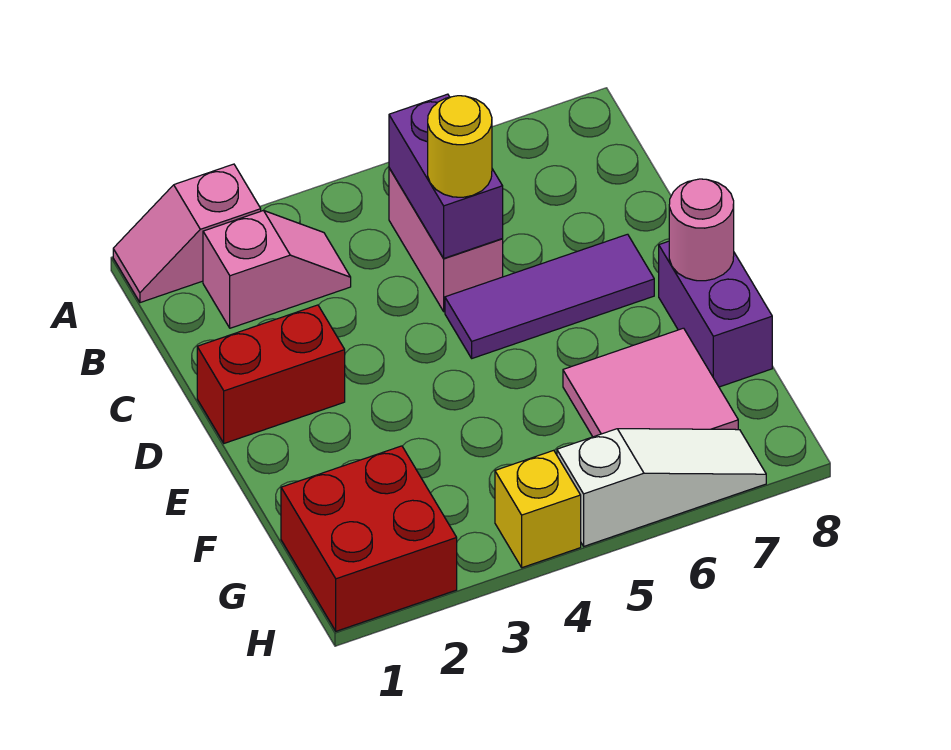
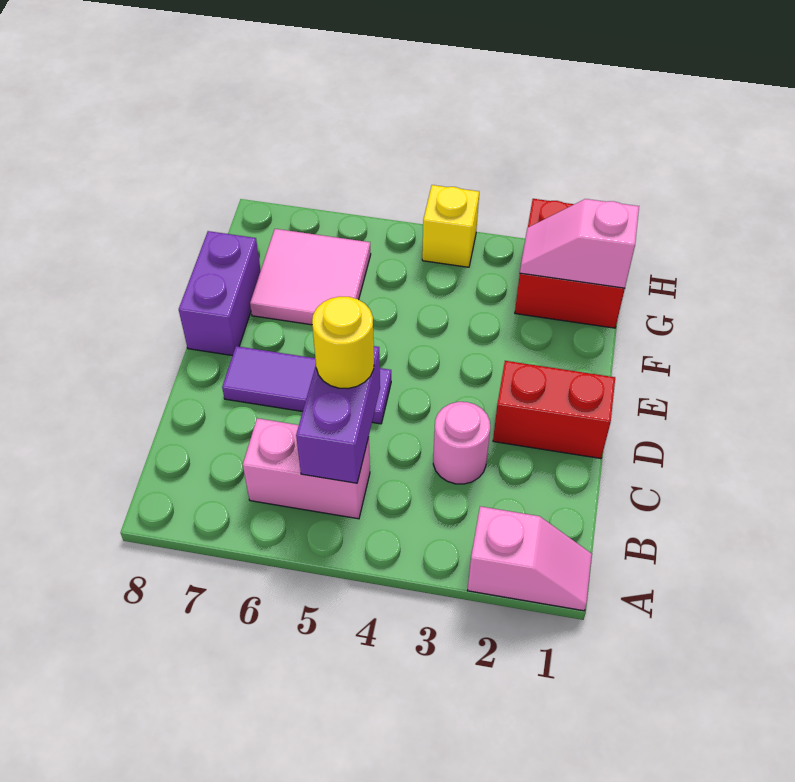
pink 1x2 slope [203,210,351,328] -> pink 1x2 slope moved to [520,199,639,288]
pink 1x2 brick [389,168,503,311] -> pink 1x2 brick turned to [243,418,370,519]
pink 1x1 round brick [669,179,734,281] -> pink 1x1 round brick moved to [433,402,490,484]
white 1x3 slope [557,429,766,546] -> none

